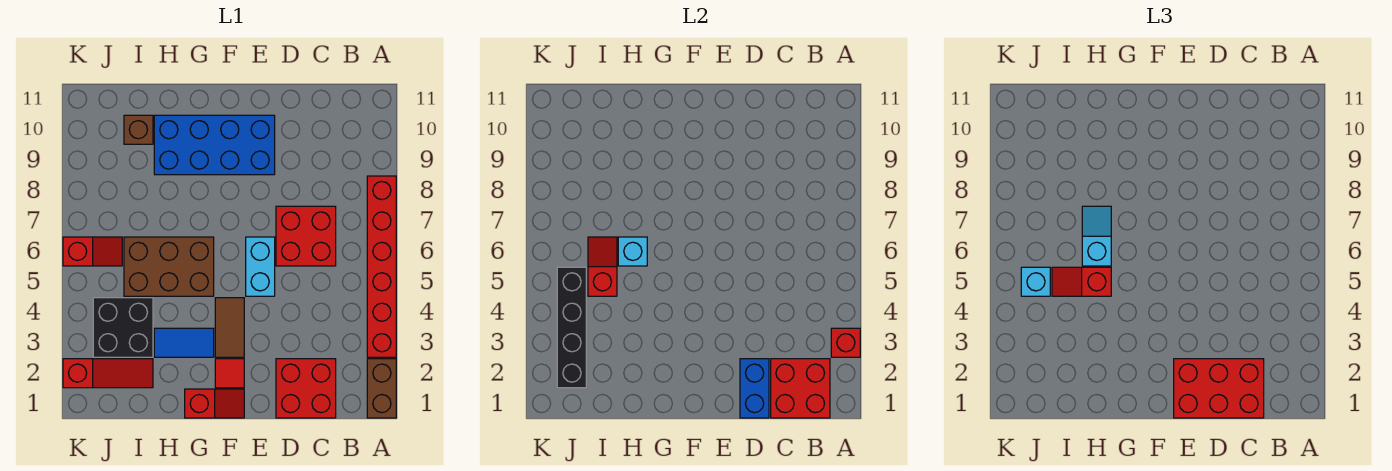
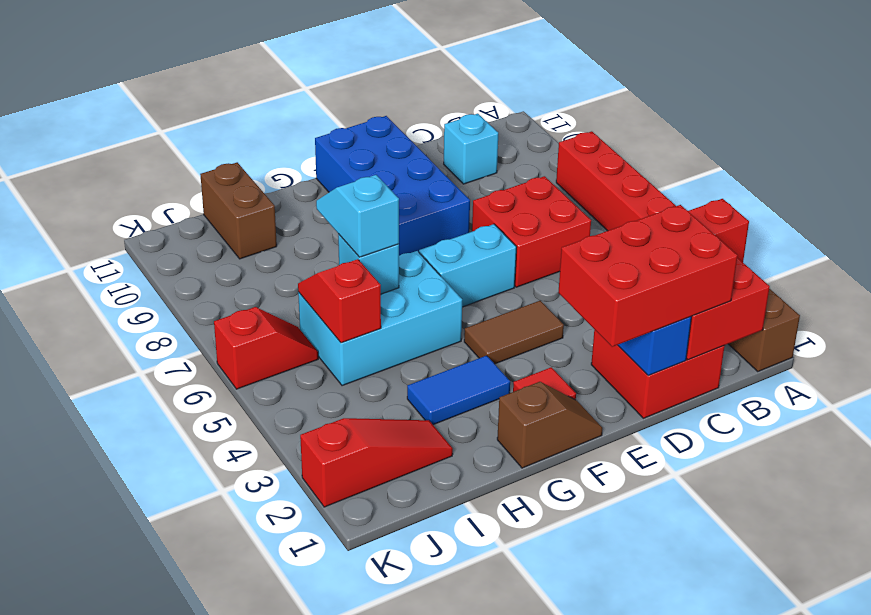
cyan 1x2 brick [246,237,275,296] -> cyan 1x2 brick turned to [419,224,516,307]
blue 2x4 brick [154,115,275,175] -> blue 2x4 brick turned to [315,116,470,256]
red 1x2 slope [185,389,244,418] -> brown 1x2 slope [497,382,602,468]
brown 1x2 tile [215,298,244,357] -> brown 1x2 tile turned to [464,301,564,364]
brown 2x3 brick [124,237,214,296] -> cyan 2x3 brick [298,251,462,386]
red 1x2 slope [1052,267,1111,296] -> none
black 2x2 brick [93,298,153,357] -> none
brown 1x1 brick [124,115,153,144] -> brown 1x2 brick [200,162,277,259]
black 1x4 brick [557,267,586,388] -> none
cyan 1x1 brick [1021,267,1050,296] -> cyan 1x1 brick moved to [444,114,498,184]

